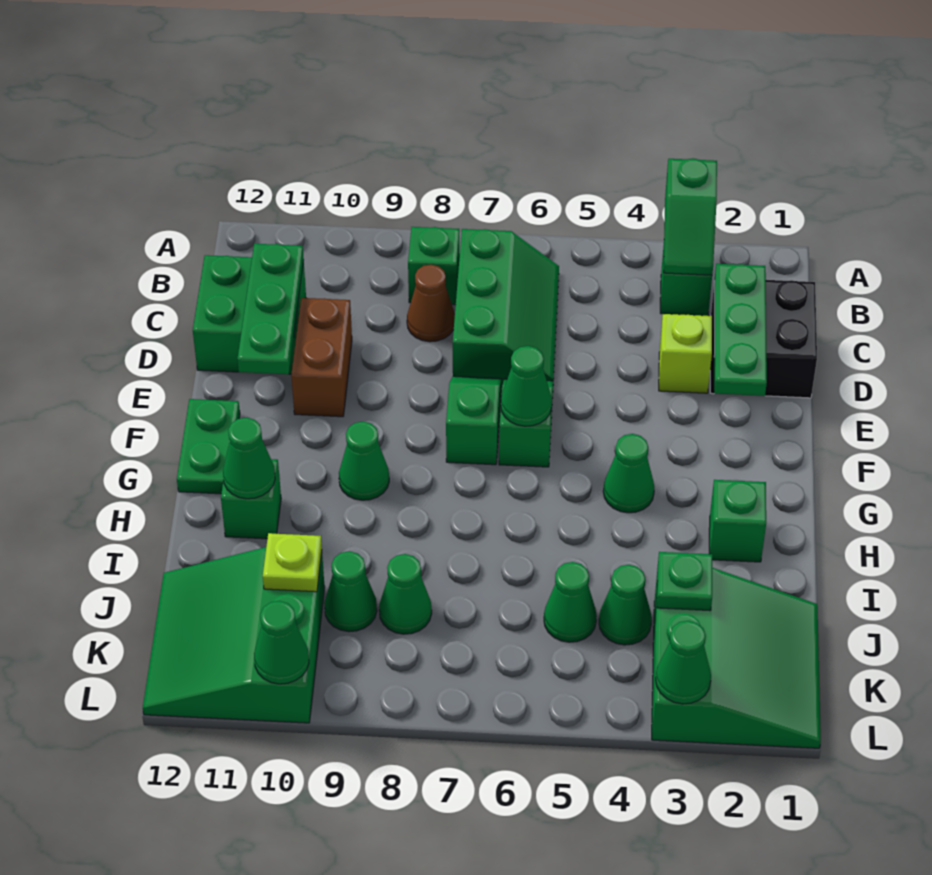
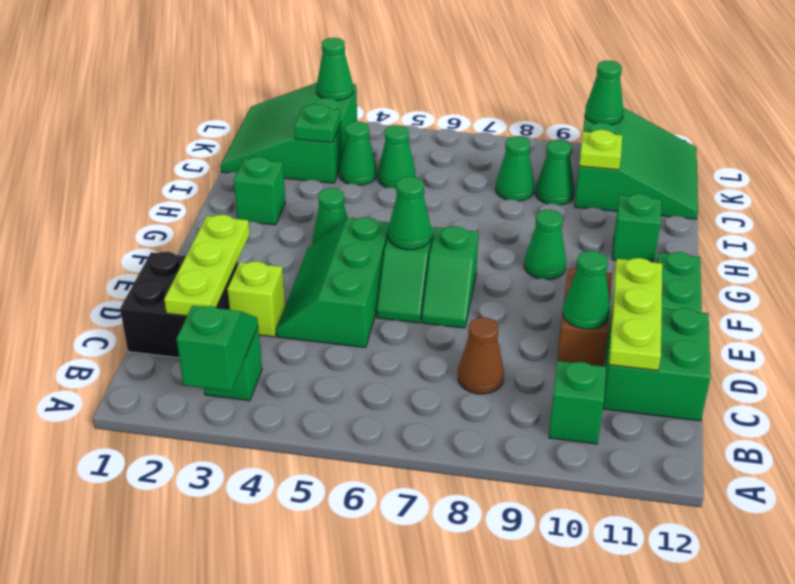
green 2x3 slope [453,229,559,384] -> green 2x3 slope moved to [276,217,390,348]
green 1x1 brick [408,227,460,305] -> green 1x1 brick moved to [549,361,606,444]
green 1x3 plate [714,264,767,396] -> lime 1x3 plate [164,215,250,316]
green 1x3 plate [237,244,304,374] -> lime 1x3 plate [609,258,662,371]
green 1x1 cone [223,418,275,499] -> green 1x1 cone moved to [563,251,610,329]

